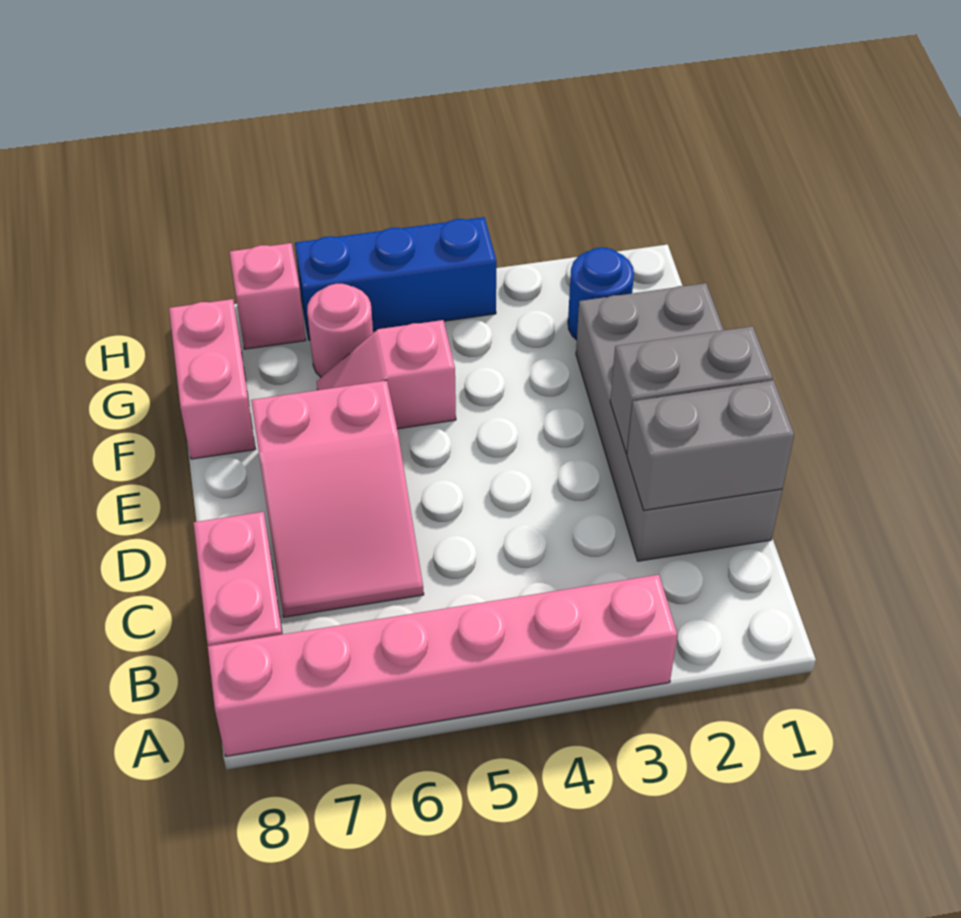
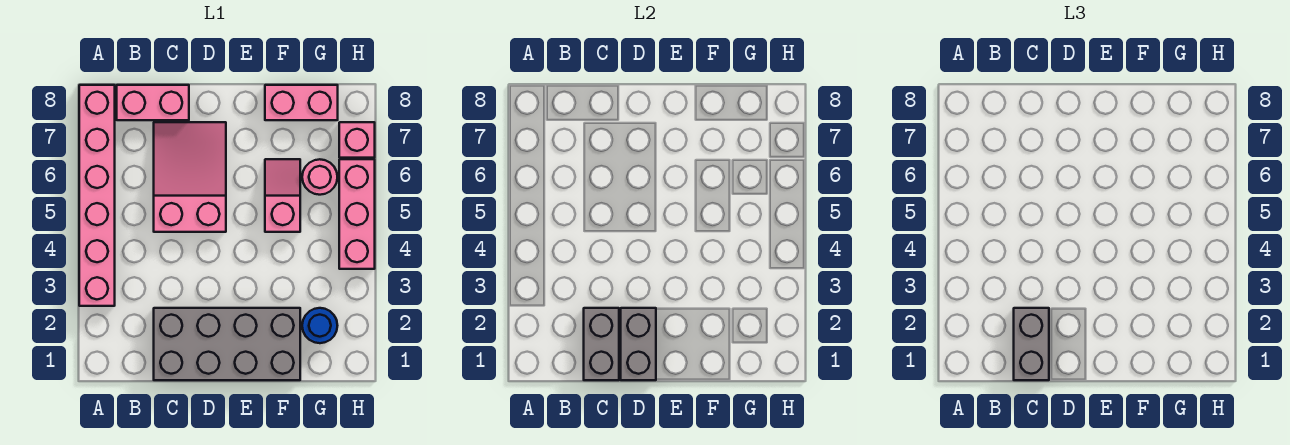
none -> grey 1x2 brick [1014,308,1049,380]
pink 2x3 slope [251,380,424,617] -> pink 2x3 slope turned to [154,122,226,232]
blue 1x3 brick [295,217,496,340] -> pink 1x3 brick [339,159,375,269]

